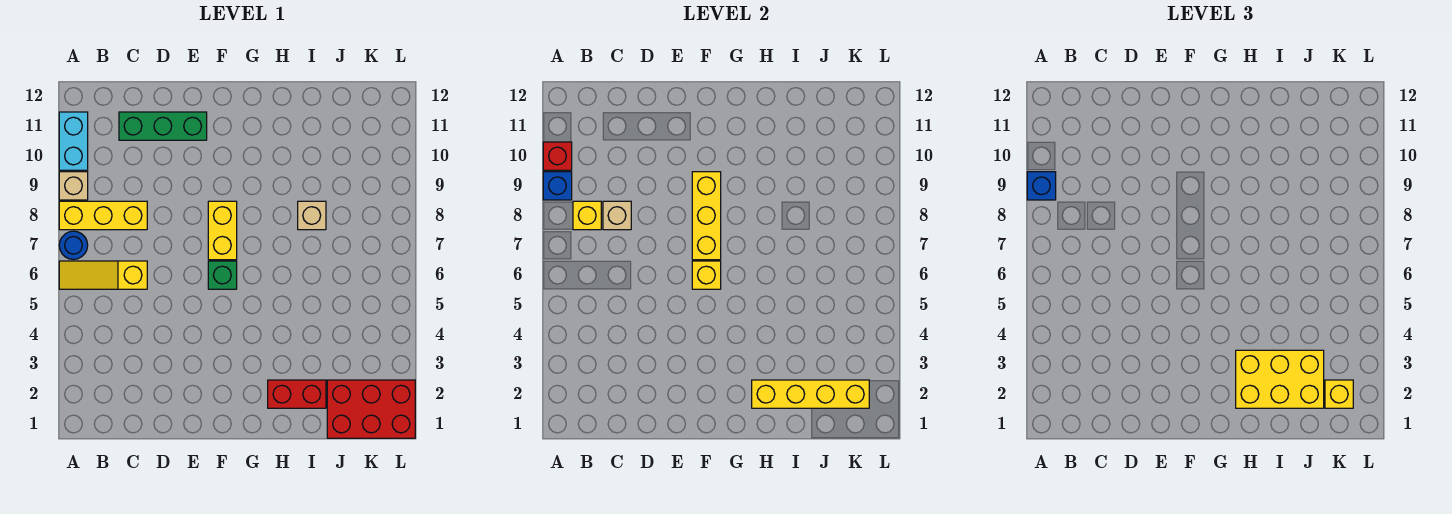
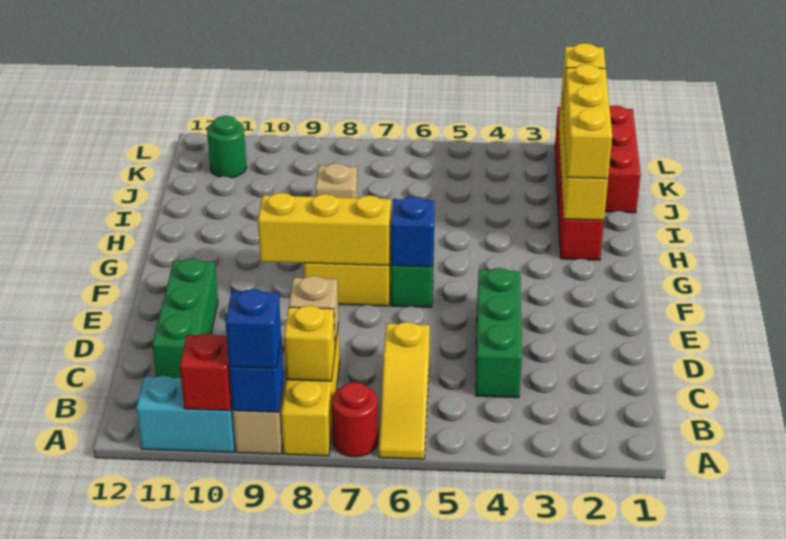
blue 1x1 round brick [59,231,88,259] -> red 1x1 round brick [332,382,378,457]
none -> green 1x3 brick [476,268,522,398]
yellow 1x1 brick [692,261,721,289] -> blue 1x1 brick [391,197,435,267]
yellow 2x3 brick [1236,350,1324,408] -> yellow 1x3 brick [563,64,612,179]
none -> green 1x1 round brick [207,116,247,178]

